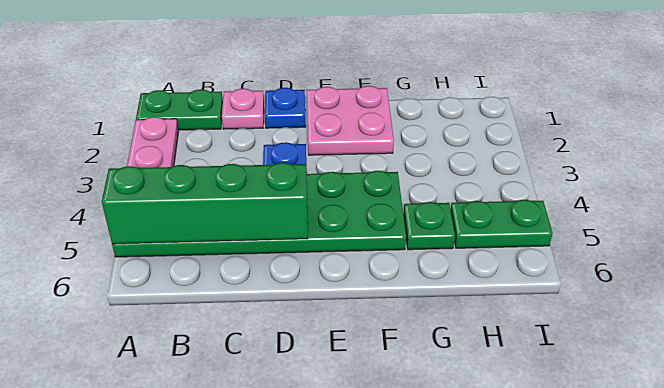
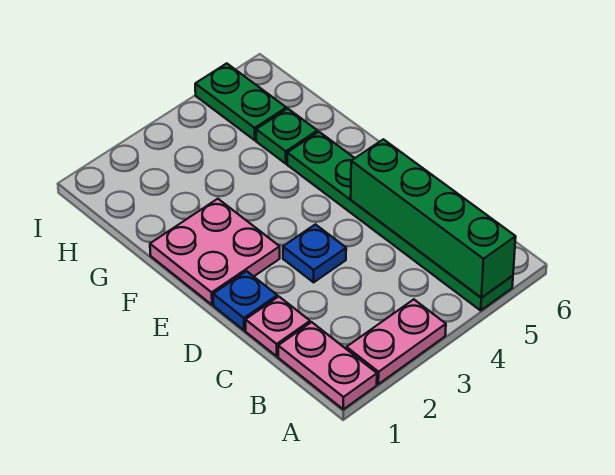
green 1x2 plate [136,89,223,130] -> pink 1x2 plate [278,322,377,409]
green 2x6 plate [112,171,406,257] -> green 1x6 plate [287,132,513,310]

